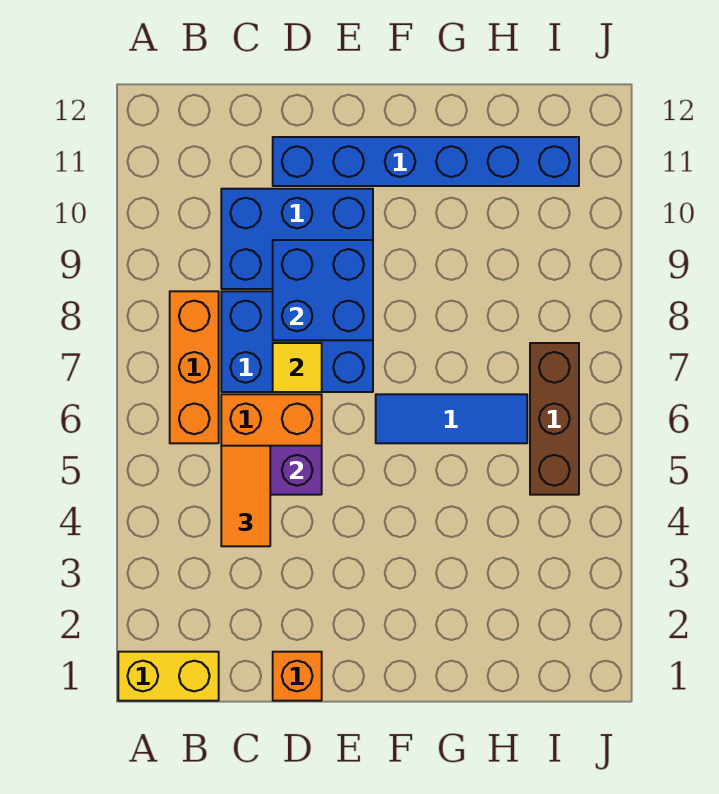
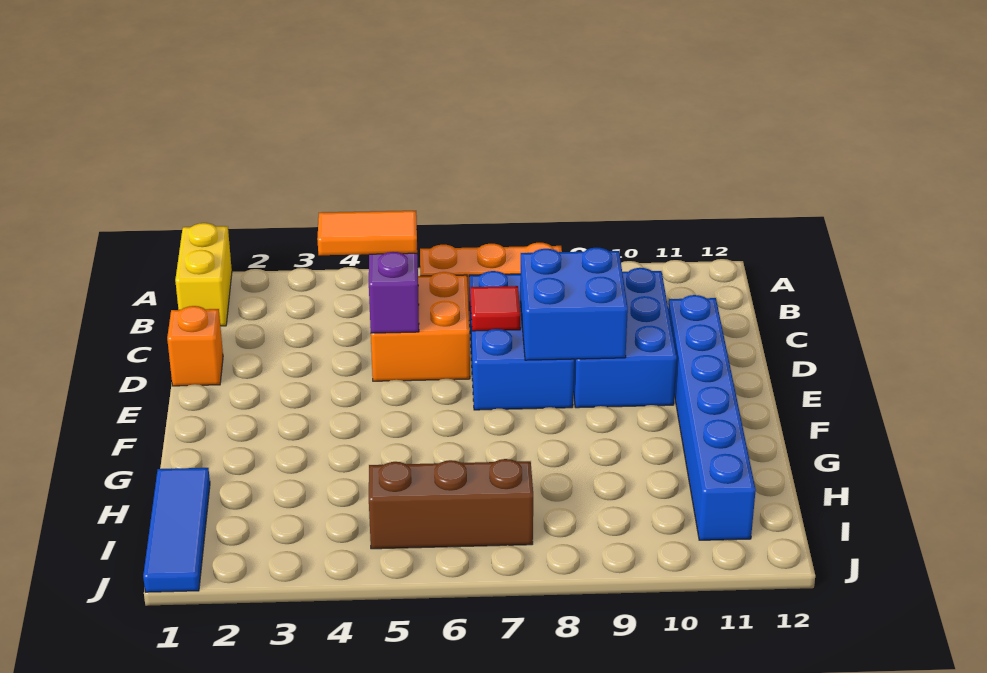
yellow 1x1 tile [273,343,322,392] -> red 1x1 tile [471,286,520,331]
blue 1x3 tile [376,394,527,443] -> blue 1x3 tile moved to [143,468,210,592]

